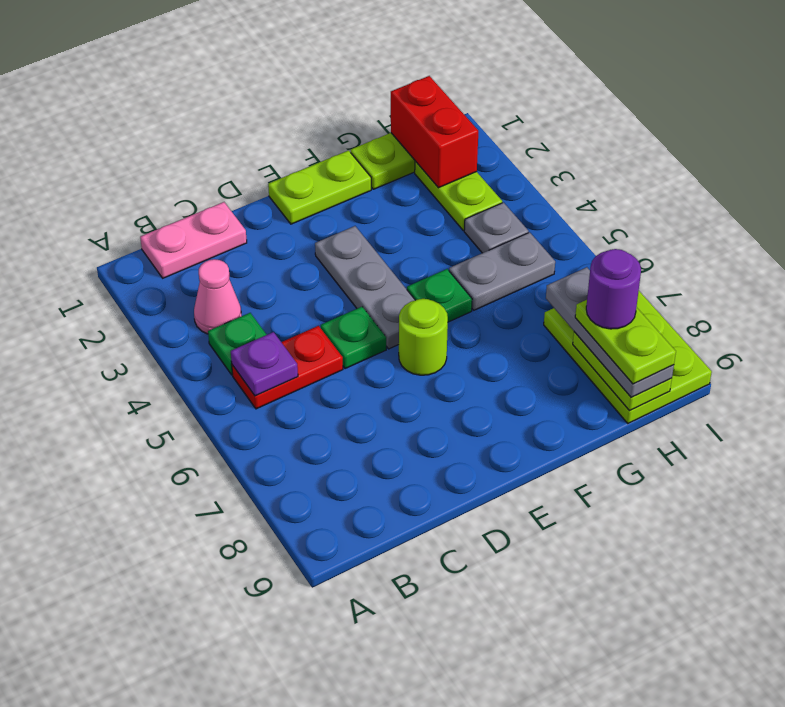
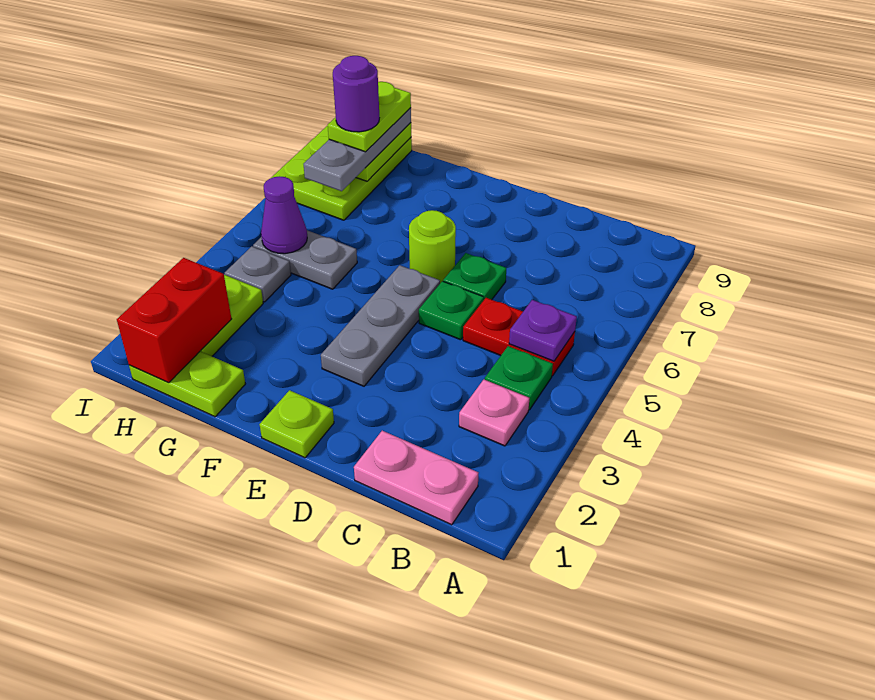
pink 1x1 cone [194,259,241,334] -> pink 1x1 plate [459,379,529,446]
lime 1x2 plate [268,150,371,224] -> lime 1x1 plate [260,390,334,458]
green 1x1 plate [407,269,472,322] -> green 1x1 plate moved to [443,253,506,300]
none -> purple 1x1 cone [261,176,307,254]

